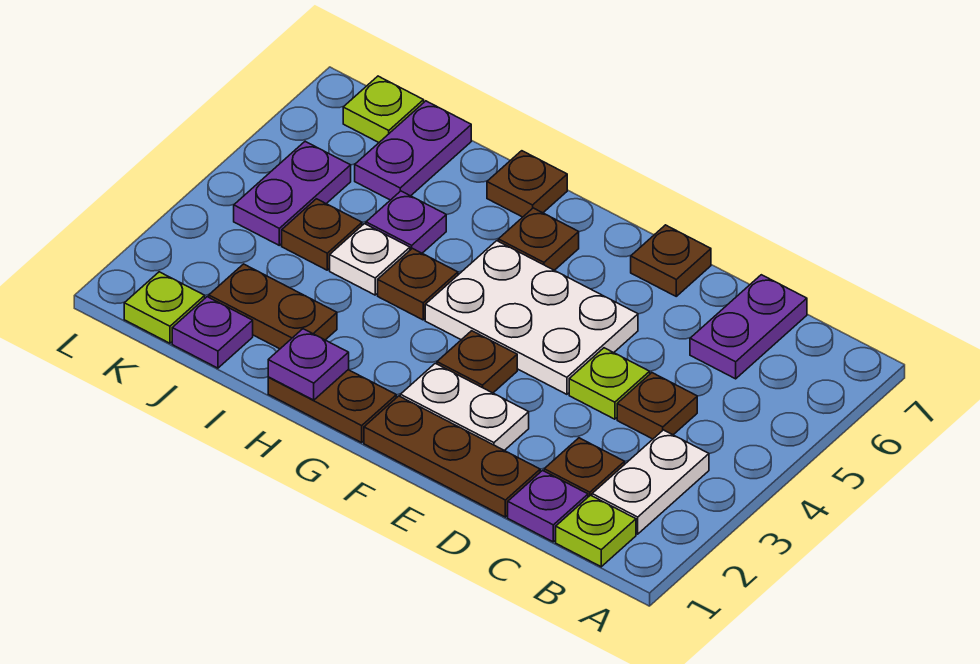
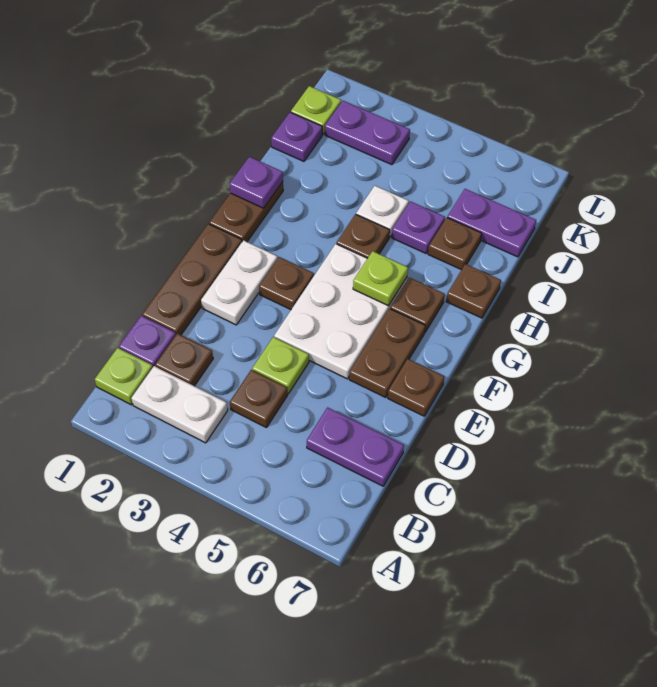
brown 1x2 plate [209,264,337,349] -> brown 1x2 plate moved to [349,309,425,397]
brown 1x1 plate [282,199,362,270] -> brown 1x1 plate moved to [428,218,482,270]
purple 1x2 plate [234,141,351,245] -> purple 1x2 plate moved to [325,101,410,165]
lime 1x1 plate [343,76,424,142] -> lime 1x1 plate moved to [353,251,408,306]

